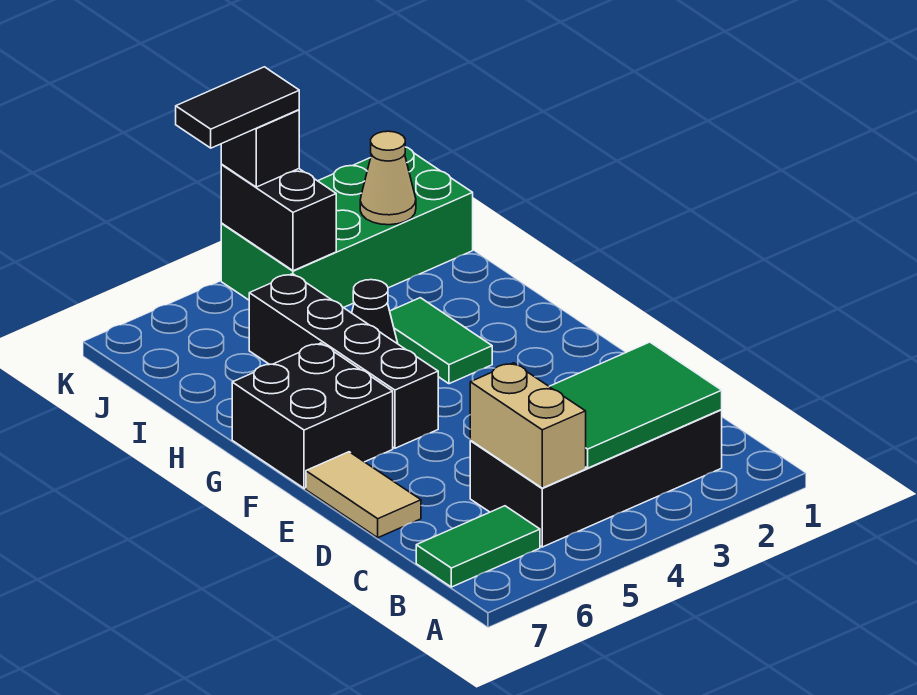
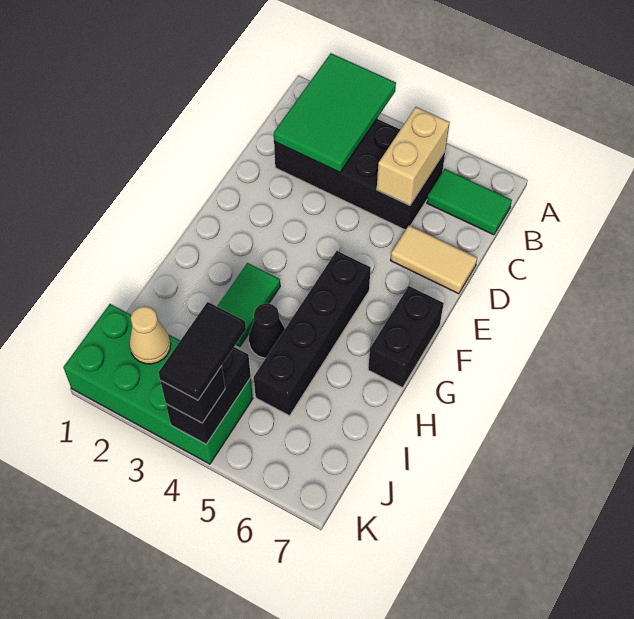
green 2x3 tile [549,342,722,468] -> green 2x3 tile turned to [274,53,396,172]
tan 1x2 tile [306,452,421,538] -> tan 1x2 tile turned to [390,225,477,294]
black 2x2 brick [232,343,393,488] -> black 1x2 brick [368,286,444,388]
black 1x2 tile [176,67,299,148] -> black 1x2 tile turned to [158,302,246,400]

